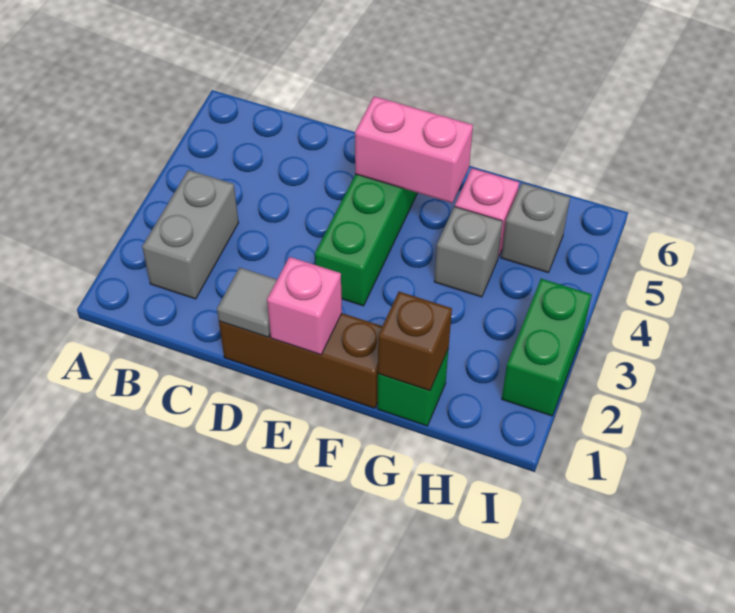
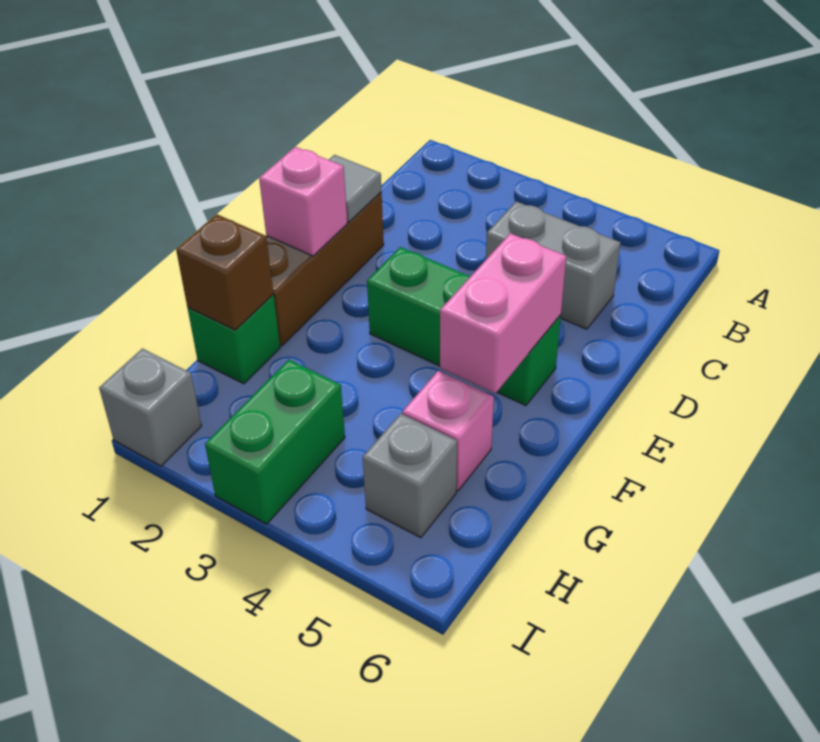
grey 1x2 brick [142,170,238,299] -> grey 1x2 brick moved to [486,201,621,329]
grey 1x1 brick [434,206,503,297] -> grey 1x1 brick moved to [99,349,202,466]
green 1x2 brick [502,279,592,416] -> green 1x2 brick turned to [205,360,345,524]

